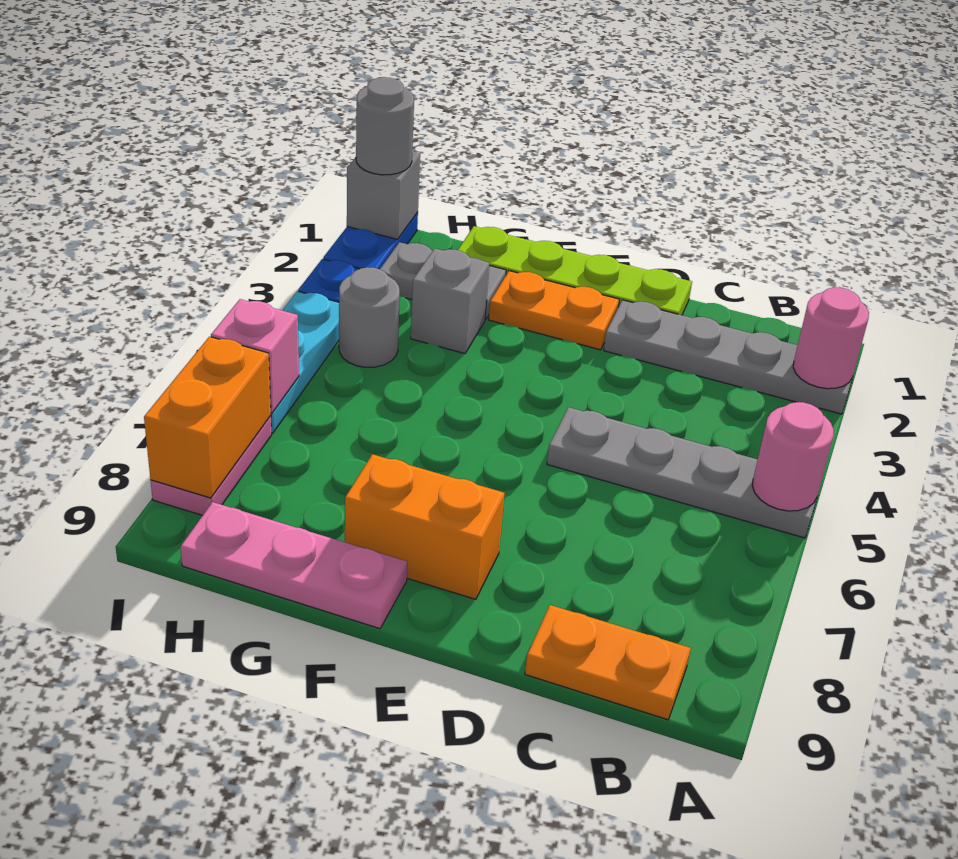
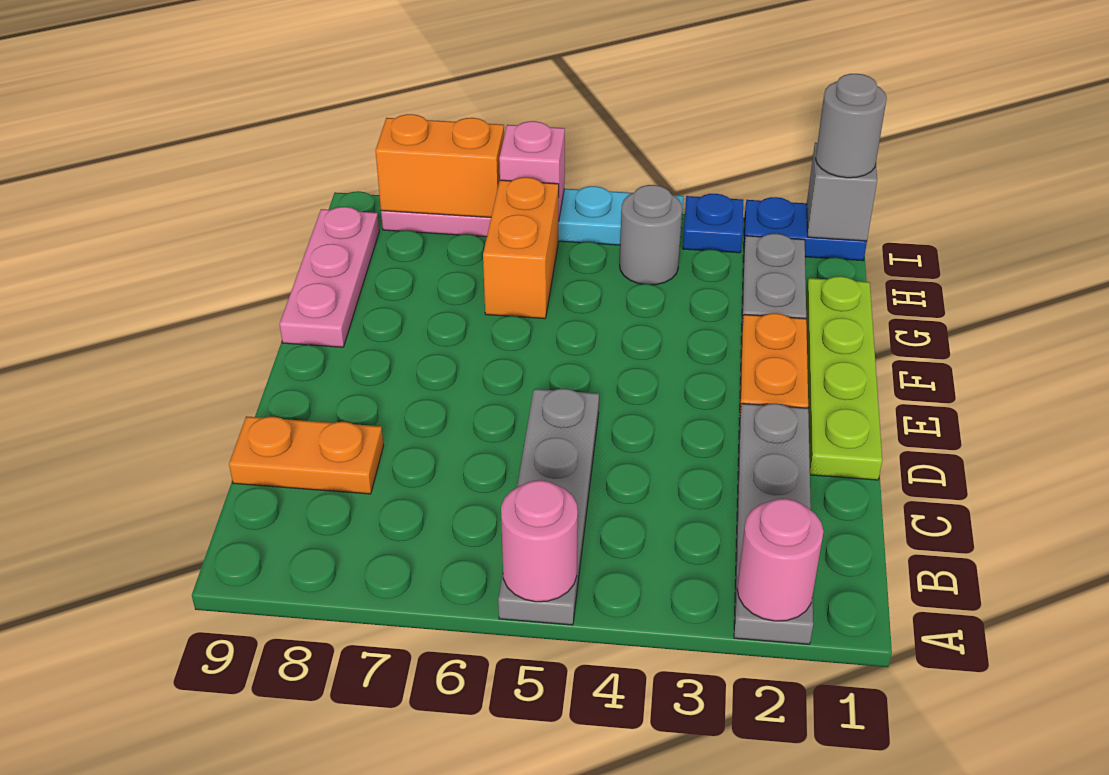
orange 1x2 plate [525,605,691,720] -> orange 1x2 plate turned to [229,416,383,494]
orange 1x2 brick [345,454,505,599] -> orange 1x2 brick moved to [483,177,559,319]
grey 1x1 brick [411,248,489,354] -> none

